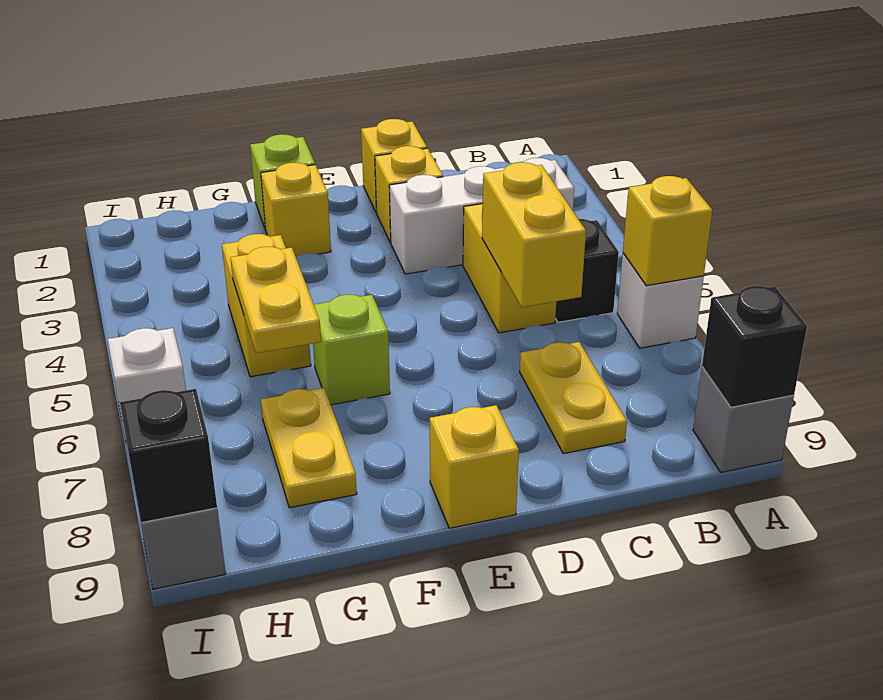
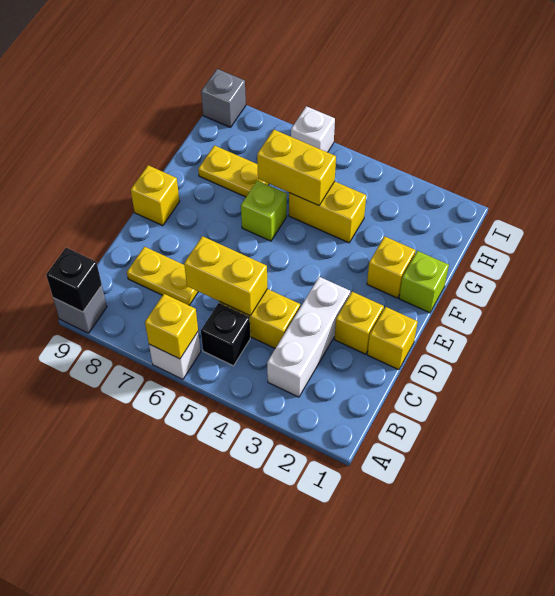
yellow 1x2 plate [230,247,321,353] -> yellow 1x2 brick [257,130,336,206]
black 1x1 brick [120,389,217,523] -> none

